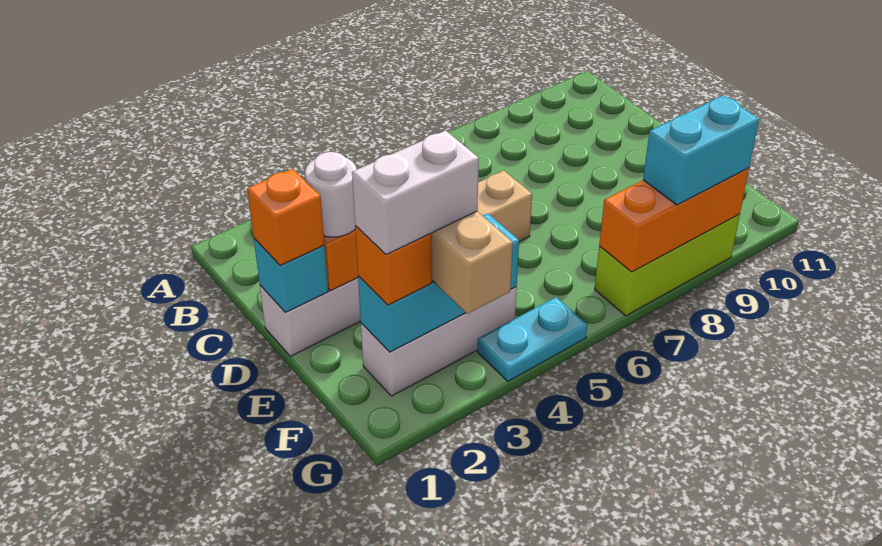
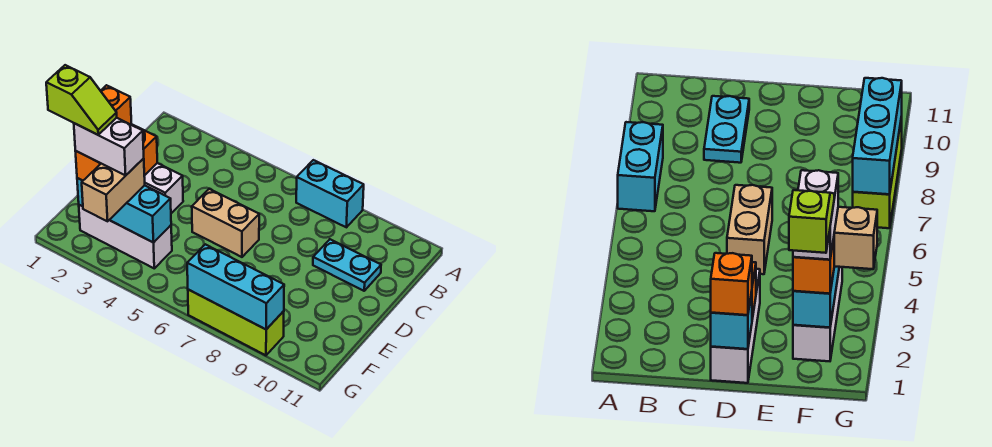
white 1x1 round brick [305,152,357,237] -> none
none -> lime 1x2 slope [46,65,117,135]
cyan 1x2 plate [477,297,587,381] -> cyan 1x2 plate moved to [313,239,381,291]
orange 1x3 brick [599,168,749,272] -> cyan 1x3 brick [187,244,284,329]
cyan 1x2 brick [643,95,759,205] -> cyan 1x2 brick moved to [296,160,364,227]

